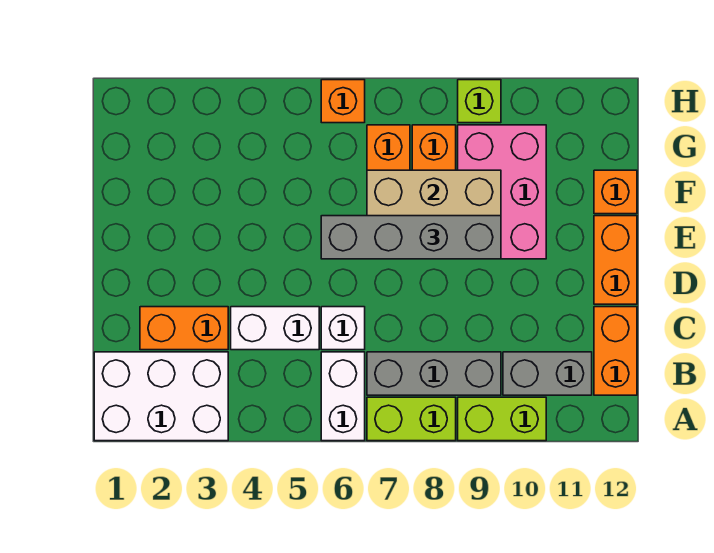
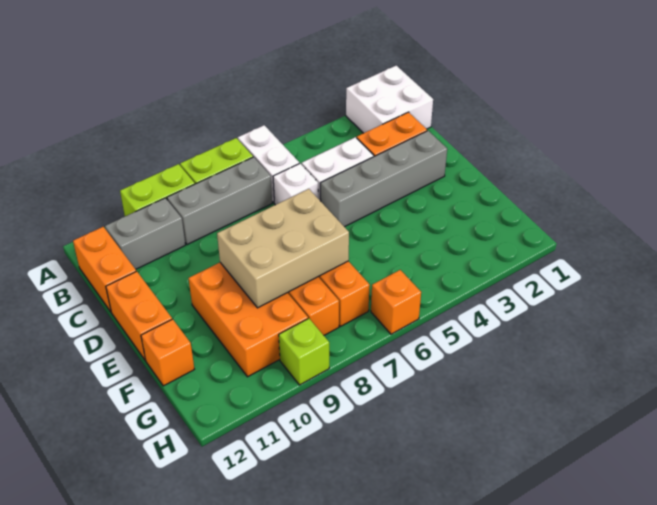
white 2x3 brick [94,352,228,441] -> white 2x2 brick [346,66,433,133]
grey 1x4 brick [321,216,501,259] -> grey 1x4 brick moved to [320,131,447,227]
pink 2x3 brick [458,125,546,259] -> orange 2x3 brick [189,263,308,377]

